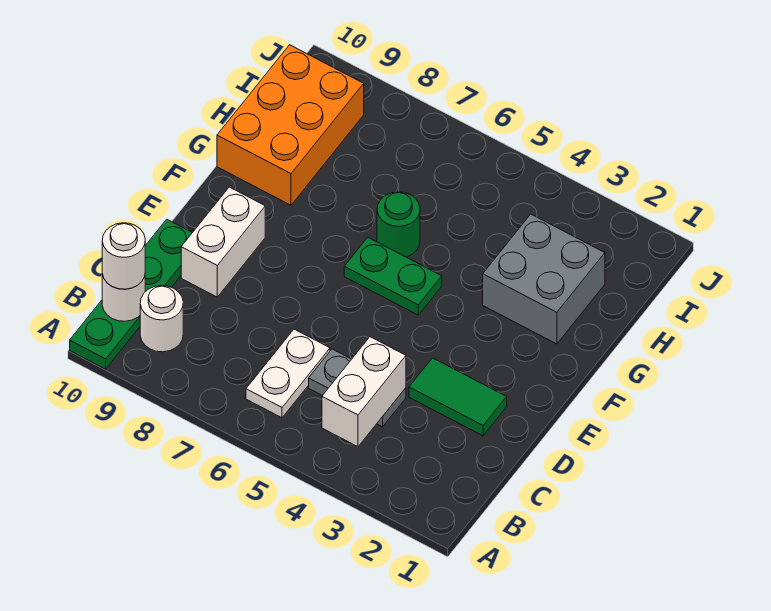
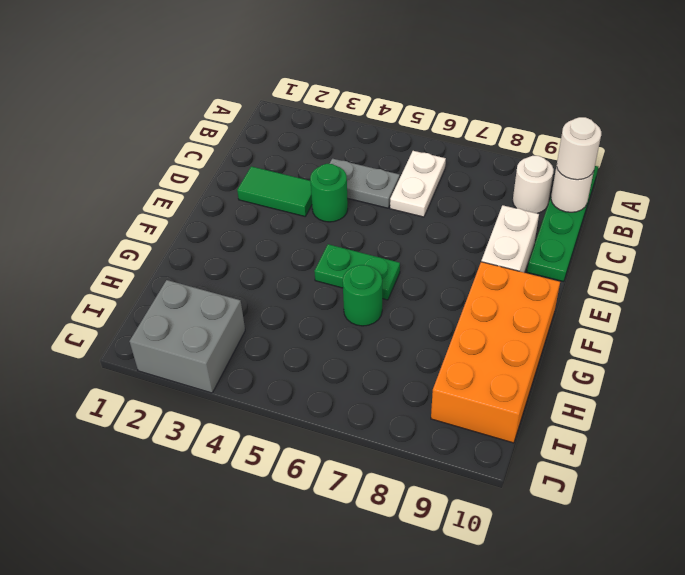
white 1x2 brick [322,337,406,447] -> none
none -> green 1x1 round brick [310,164,348,222]
grey 2x2 brick [483,214,605,344] -> grey 2x2 brick moved to [130,280,245,393]
orange 2x3 brick [217,45,364,205] -> orange 2x4 brick [431,262,560,443]

